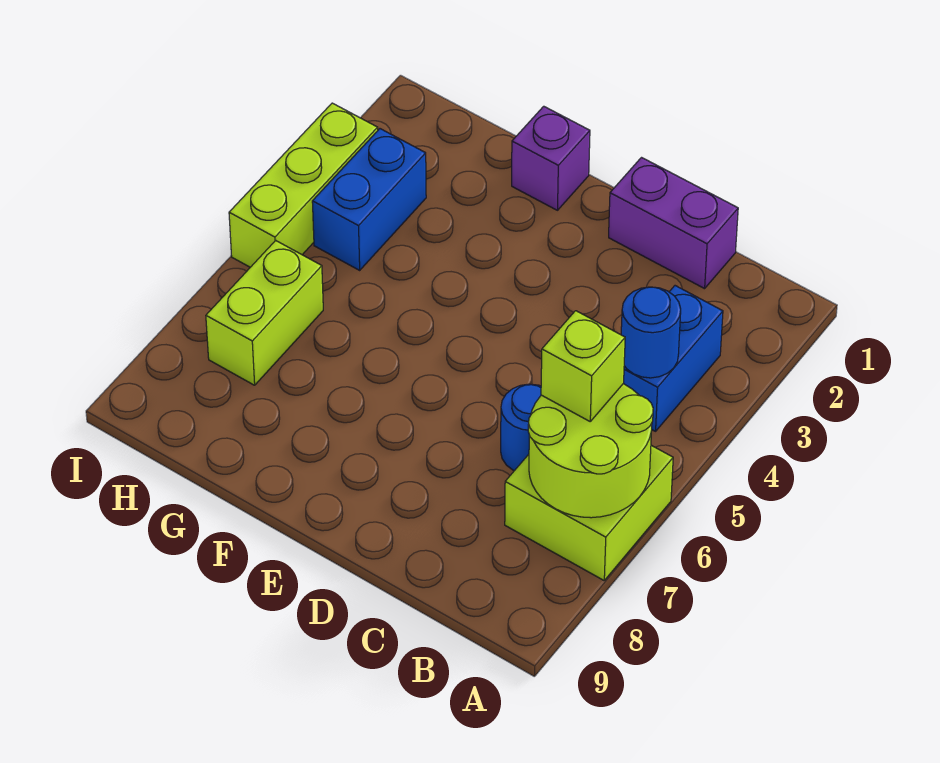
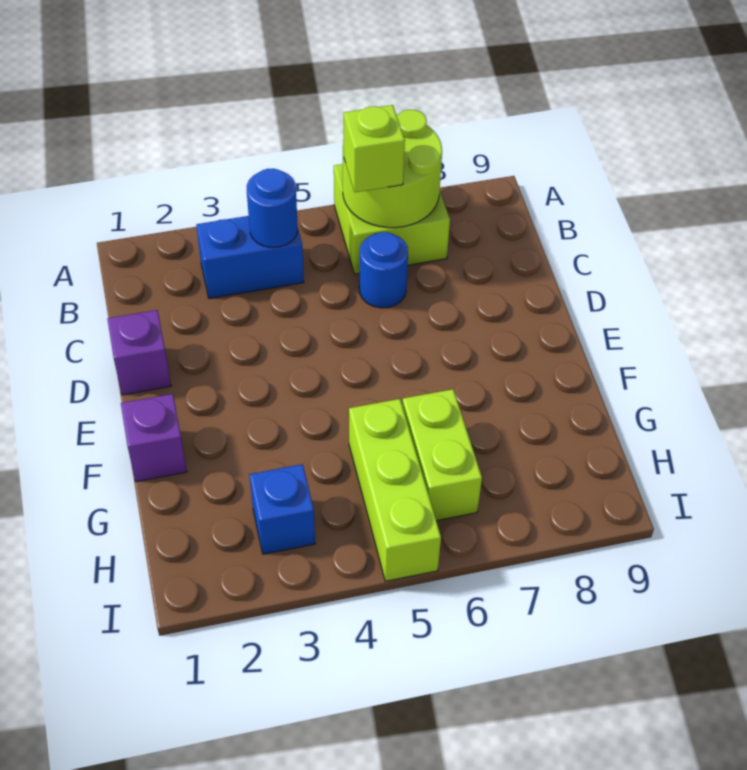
purple 1x2 brick [609,158,738,289] -> purple 1x1 brick [108,310,171,395]
blue 1x2 brick [312,129,426,270] -> blue 1x1 brick [249,464,315,554]
lime 1x2 brick [206,240,323,385] -> lime 1x2 brick turned to [402,389,482,521]
lime 1x3 brick [229,103,378,267] -> lime 1x3 brick turned to [349,399,441,581]

